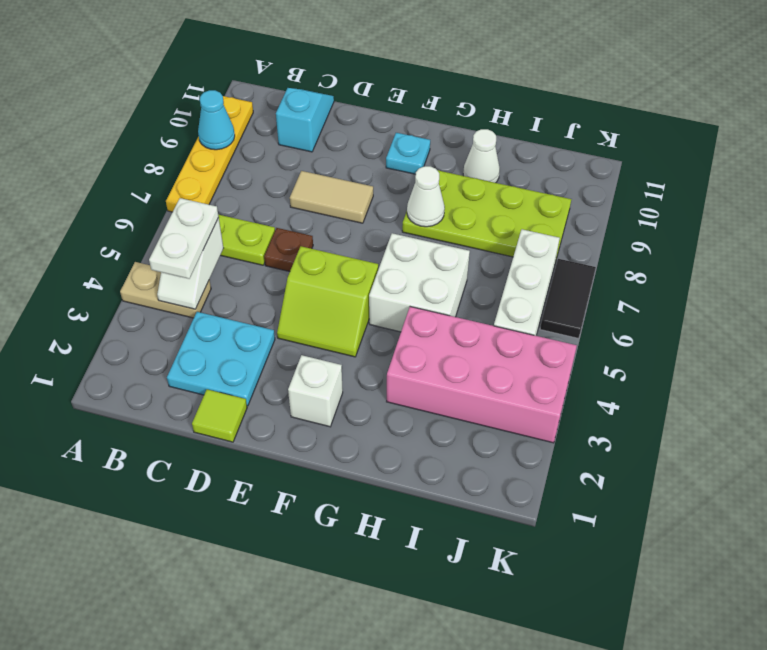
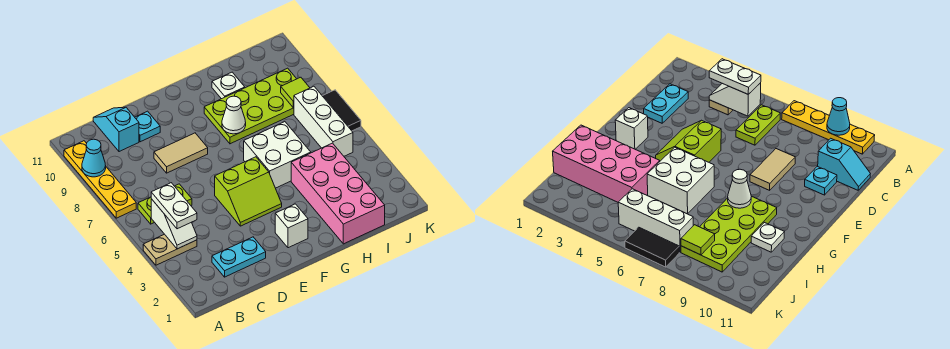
cyan 2x2 plate [167,312,275,406] -> cyan 1x2 plate [212,237,266,277]
lime 1x1 tile [192,389,247,442] -> lime 1x1 tile moved to [281,77,310,108]
brown 1x1 plate [264,228,313,272] -> none
cyan 1x1 plate [386,133,430,174] -> cyan 1x1 plate moved to [135,111,160,142]
pink 2x4 brick [387,307,577,443] -> pink 2x4 brick turned to [291,143,385,244]
white 1x1 cone [463,129,500,183] -> white 1x1 plate [212,72,245,99]

